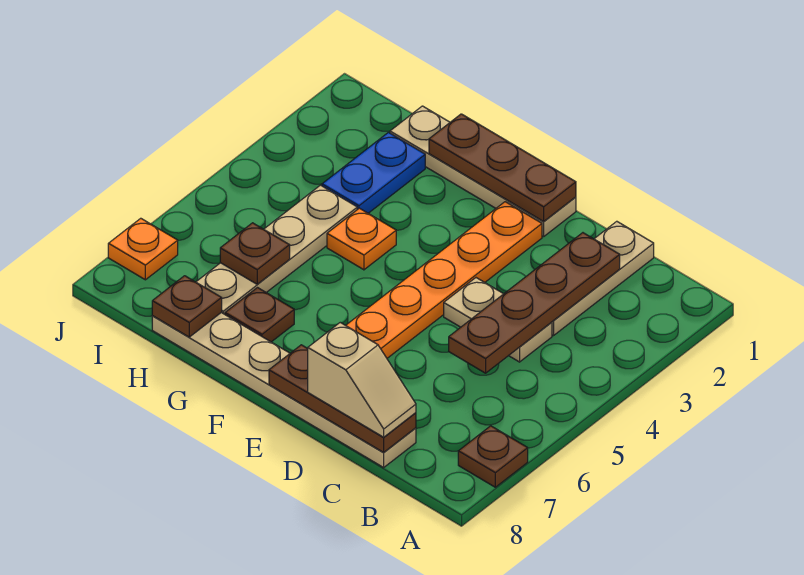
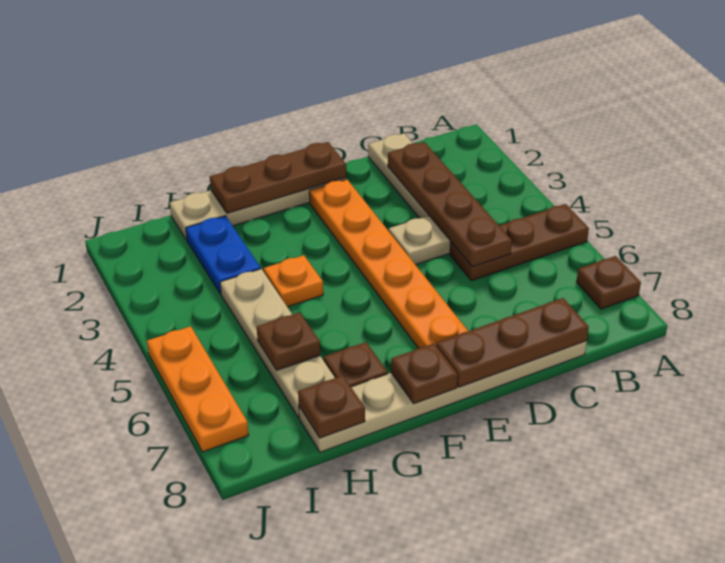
none -> brown 1x3 plate [450,204,589,281]
tan 1x2 slope [308,323,416,437] -> none
none -> brown 1x1 plate [391,343,458,404]
orange 1x1 plate [108,218,178,280] -> orange 1x3 plate [147,326,248,452]

